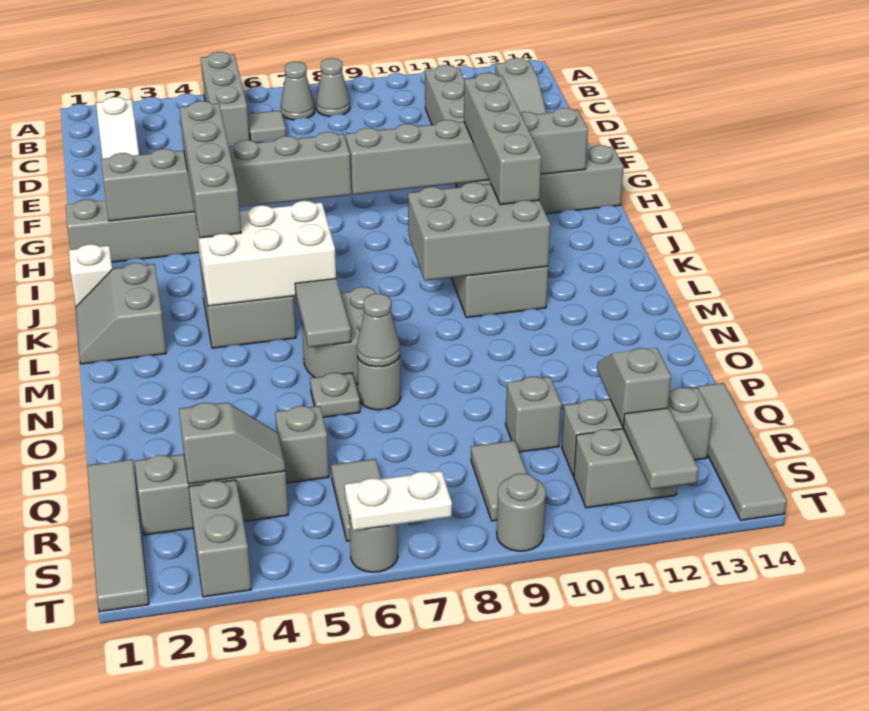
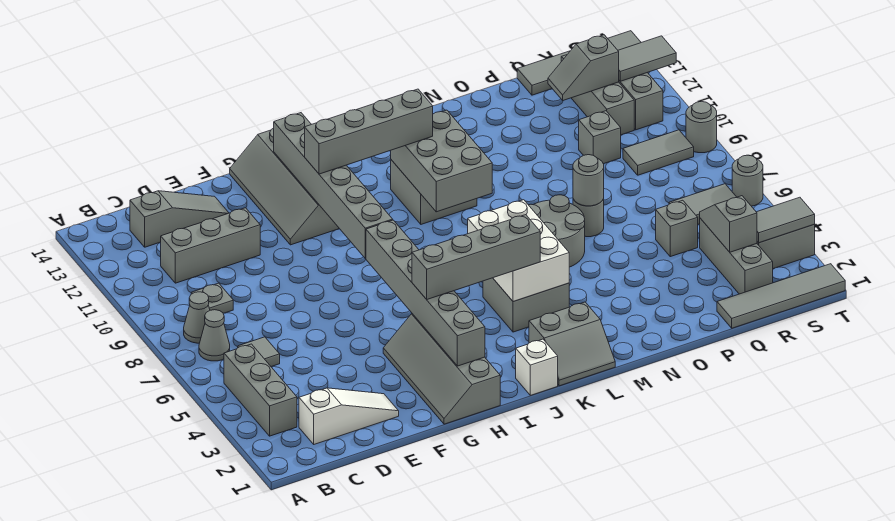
grey 1x3 brick [201,52,249,144] -> grey 1x3 brick turned to [224,344,297,436]
grey 1x2 tile [295,278,351,348] -> grey 1x2 tile moved to [757,197,815,243]
grey 1x1 plate [310,373,360,417] -> grey 1x1 plate moved to [191,283,233,313]
grey 1x1 cone [357,294,400,367] -> grey 1x1 round brick [573,155,604,206]
white 1x2 plate [345,471,452,531] -> none

